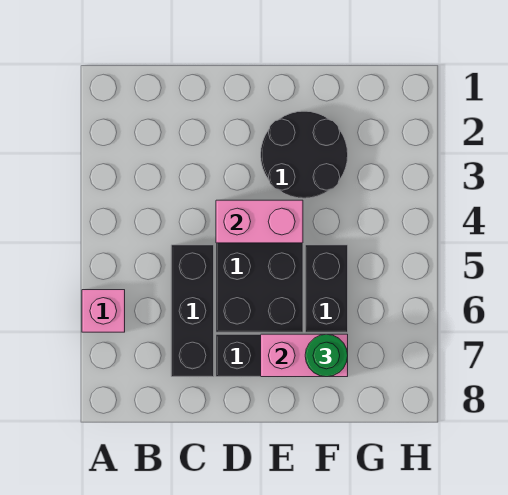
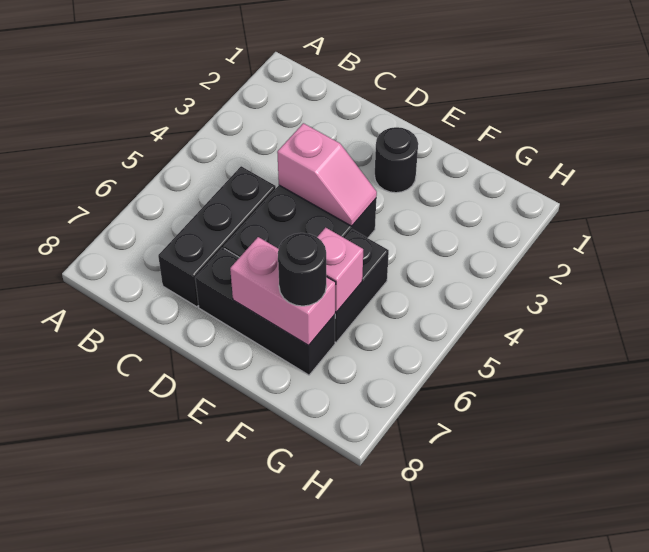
pink 1x1 brick [82,290,125,332] -> pink 1x1 brick moved to [317,228,363,312]
pink 1x2 brick [216,200,303,243] -> pink 1x2 slope [277,123,377,226]
black 2x2 round brick [261,111,348,198] -> black 1x1 round brick [375,127,418,193]
green 1x1 round brick [305,334,348,377] -> black 1x1 round brick [278,233,326,306]

